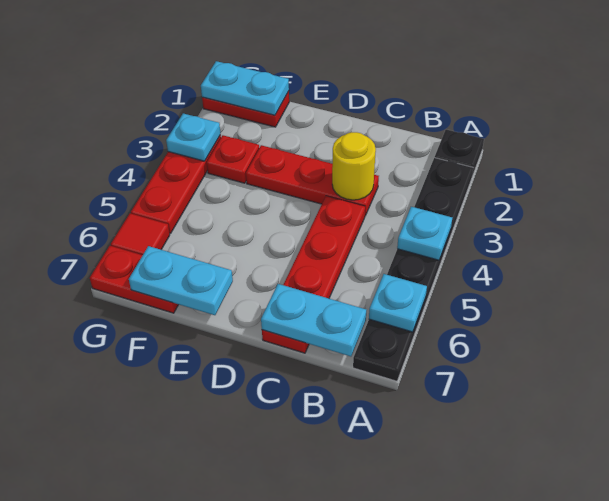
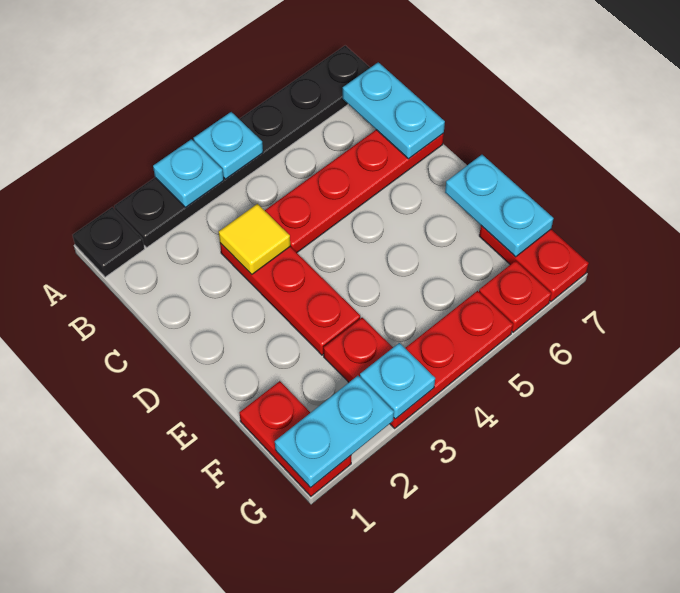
cyan 1x1 plate [369,274,427,332] -> cyan 1x1 plate moved to [153,139,224,208]
yellow 1x1 round brick [332,132,376,200] -> yellow 1x1 tile [219,204,290,274]
cyan 1x2 plate [201,61,289,115] -> cyan 1x2 plate turned to [275,376,394,488]
red 1x1 tile [111,213,170,255] -> red 1x1 plate [479,261,551,332]

